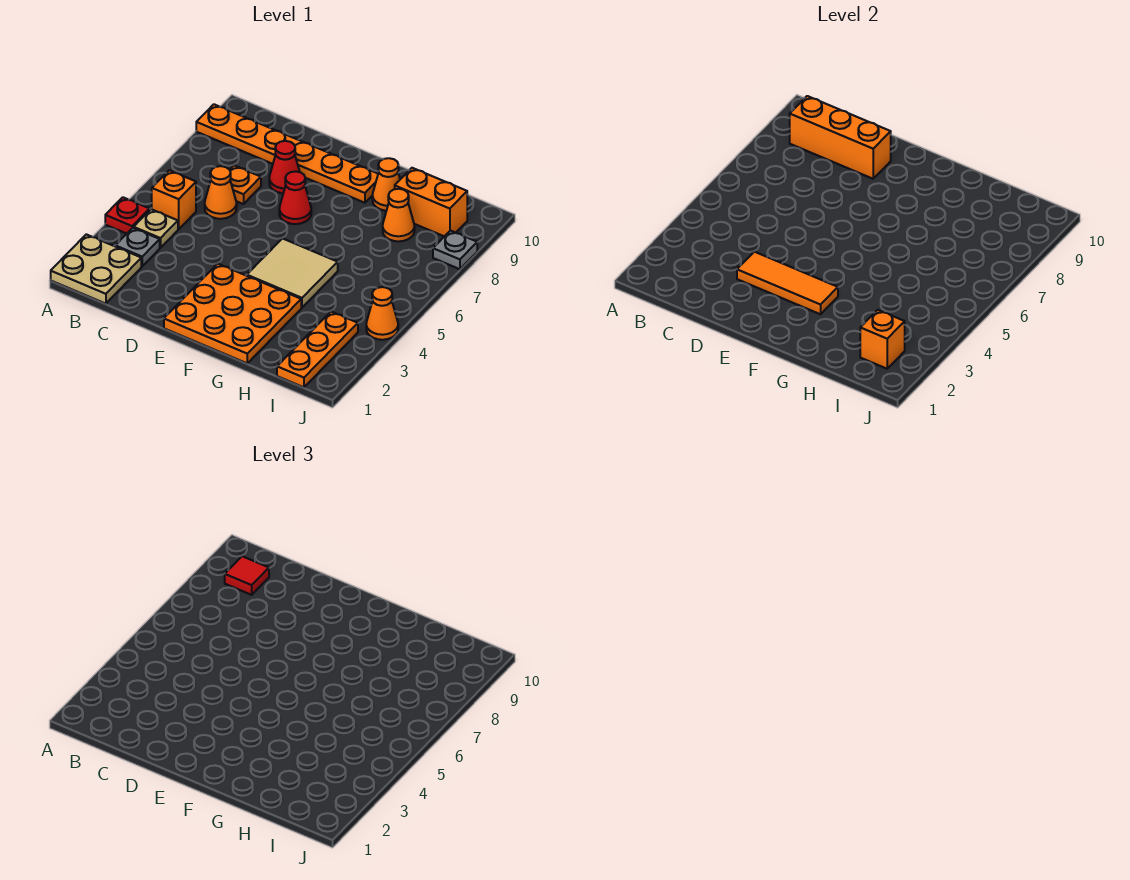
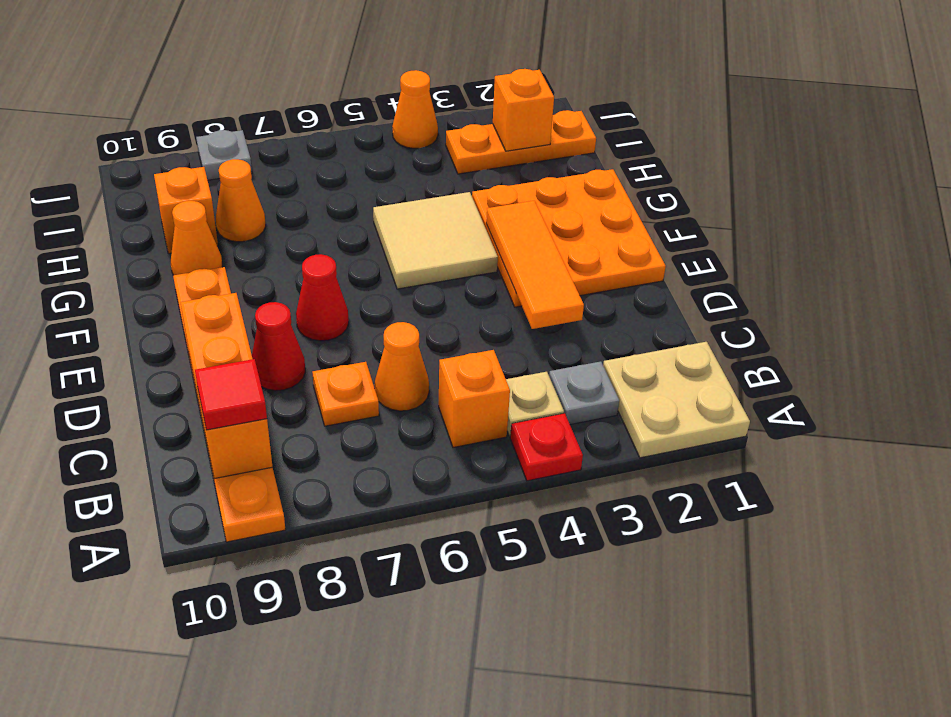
orange 1x2 brick [395,168,467,236] -> orange 1x1 brick [154,167,218,254]

